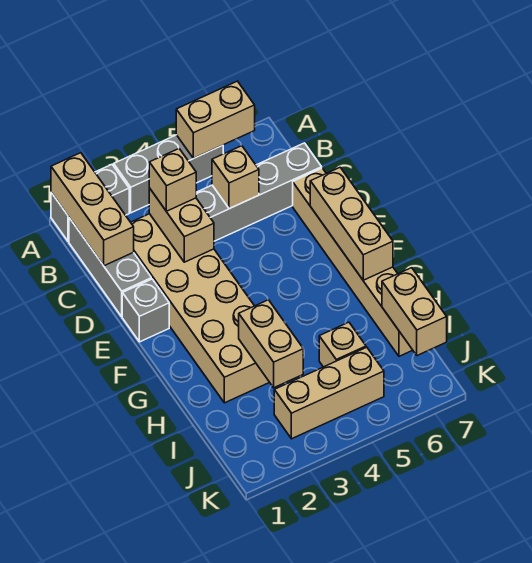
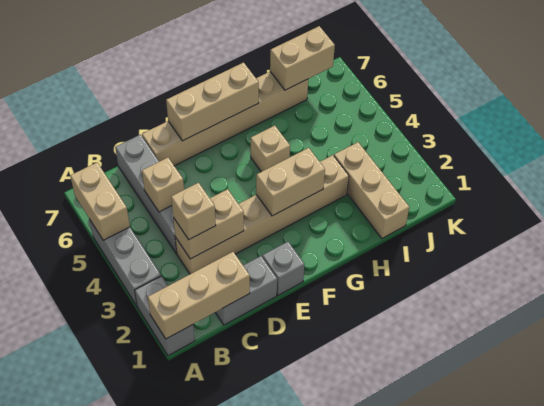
grey 1x3 brick [69,218,151,317] -> grey 1x2 brick [215,256,277,325]
tan 2x6 brick [131,214,269,403] -> tan 1x6 brick [175,155,349,274]
tan 1x2 brick [239,300,303,388] -> tan 1x2 brick moved to [256,148,325,216]
tan 1x1 brick [319,322,366,367] -> tan 1x1 brick moved to [251,126,290,172]
tan 1x3 brick [274,347,384,439] -> tan 1x3 brick moved to [334,142,409,238]

